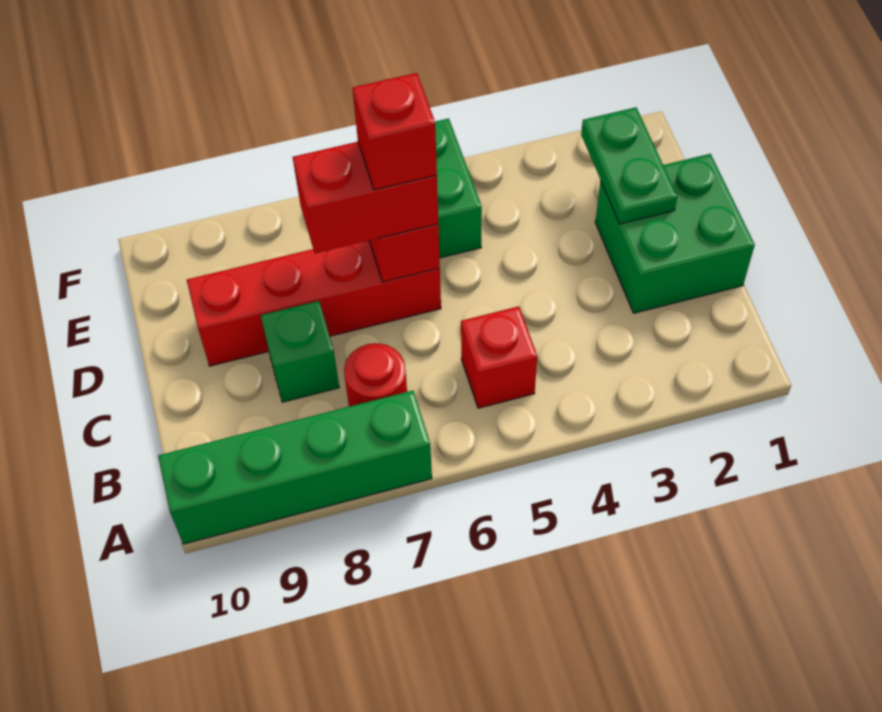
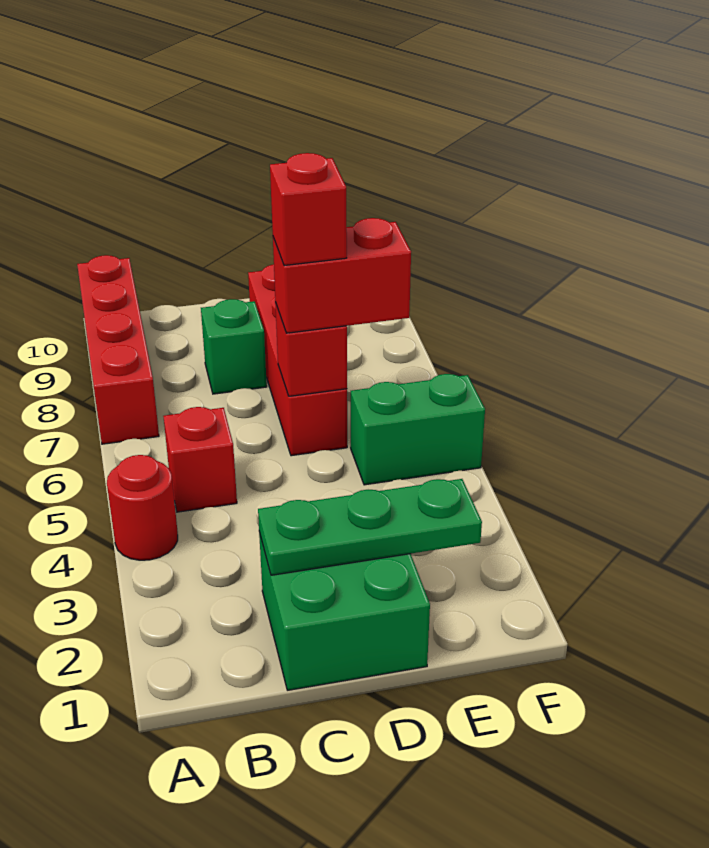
green 1x4 brick [158,391,432,544] -> red 1x4 brick [77,255,159,444]
red 1x1 round brick [344,343,407,407] -> red 1x1 round brick moved to [107,455,178,560]
green 1x2 plate [581,107,677,224] -> green 1x3 plate [258,479,482,575]
red 1x2 brick [293,142,438,253] -> red 1x2 brick turned to [273,218,411,333]

